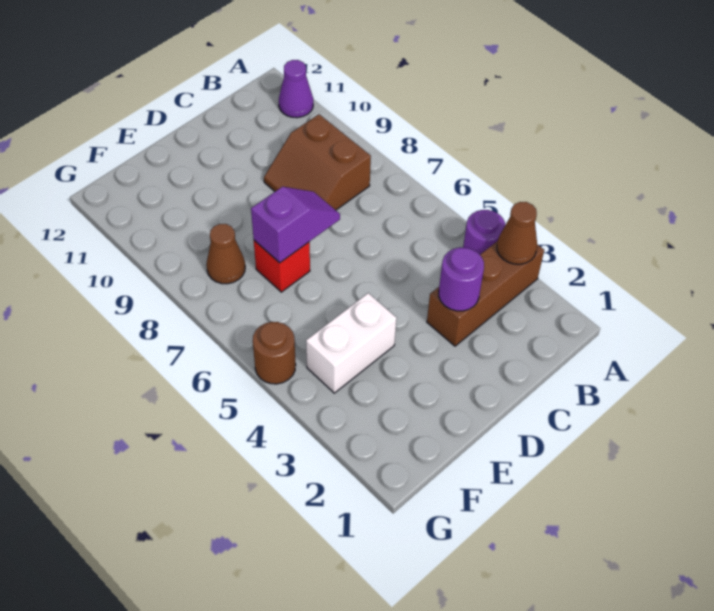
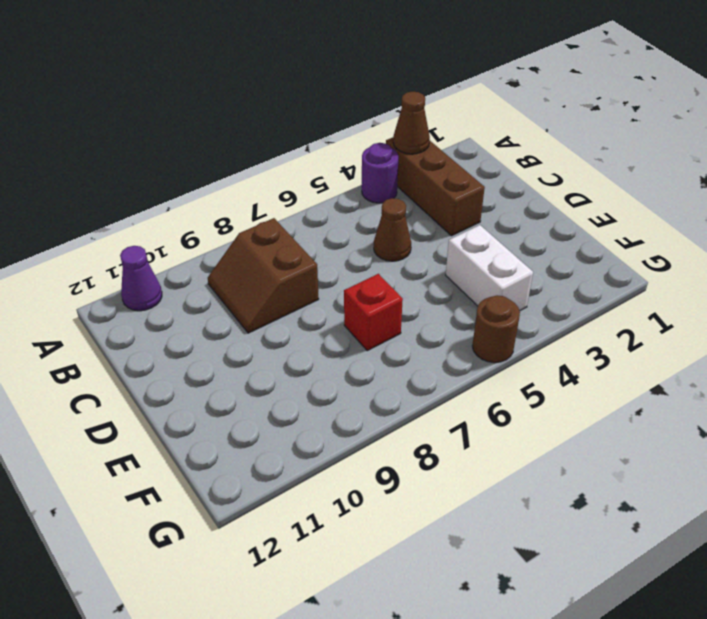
brown 2x2 slope [264,114,371,210] -> brown 2x2 slope turned to [208,218,319,333]
purple 1x1 round brick [439,247,484,311] -> none
purple 1x2 slope [251,187,340,263] -> none
brown 1x1 cone [206,224,245,284] -> brown 1x1 cone moved to [374,198,411,261]

